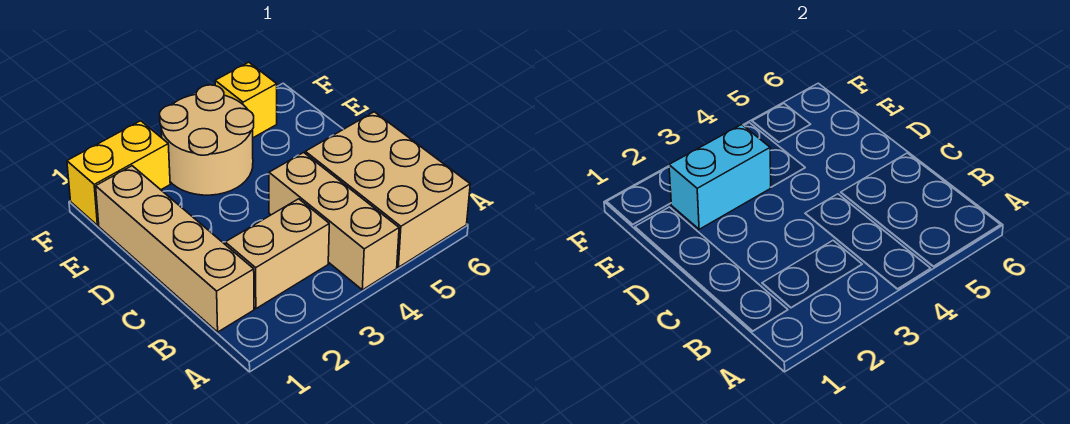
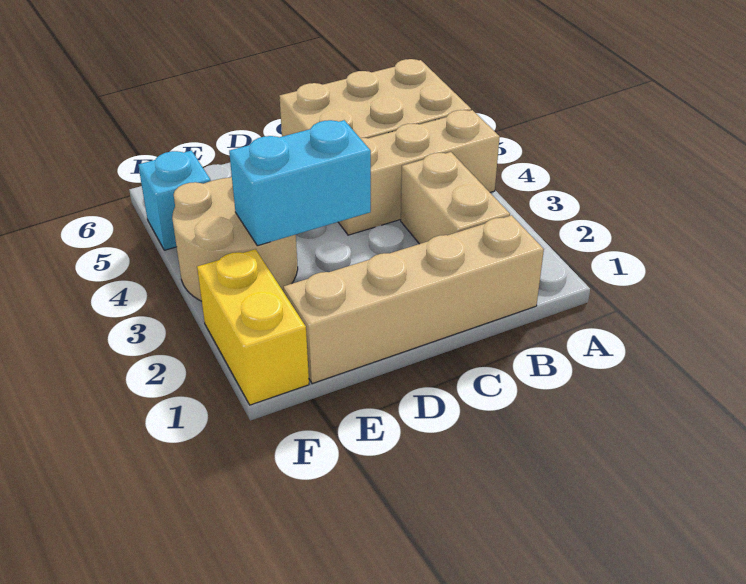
cyan 1x2 brick [669,124,771,229] -> cyan 1x2 brick turned to [229,120,371,246]
yellow 1x1 brick [215,62,277,138] -> cyan 1x1 brick [138,151,211,250]

